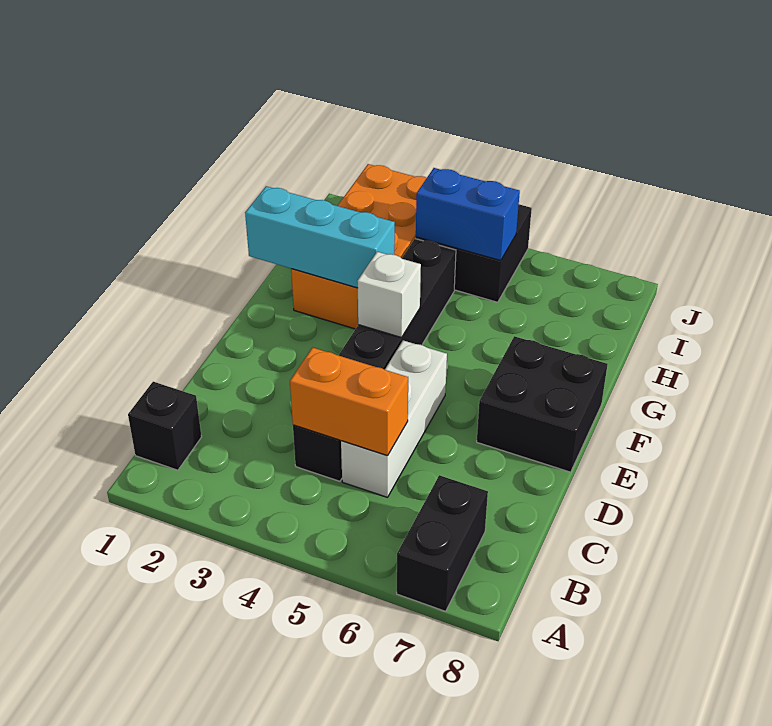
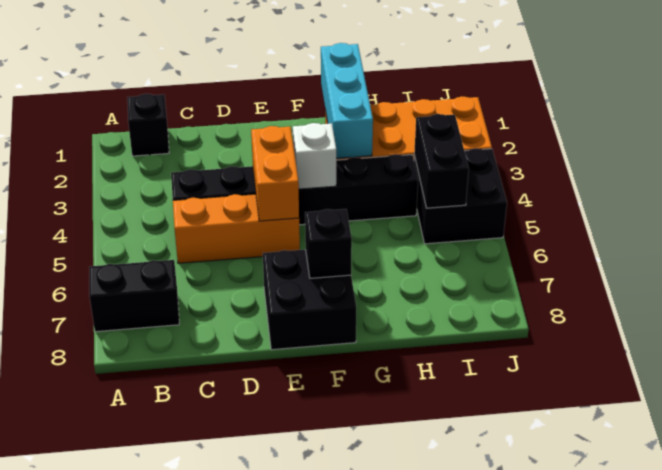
orange 1x2 brick [290,348,408,456] -> orange 1x2 brick moved to [251,126,299,221]
white 1x3 brick [341,340,447,497] -> orange 1x3 brick [173,194,300,263]
none -> black 1x1 brick [305,209,352,278]
blue 1x2 brick [416,168,520,261] -> black 1x2 brick [414,114,469,208]

